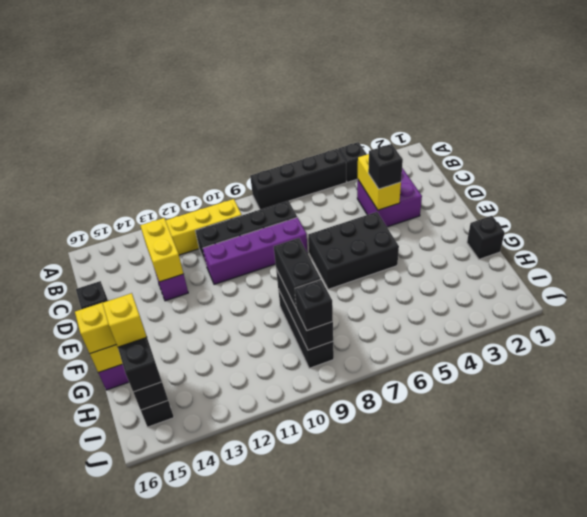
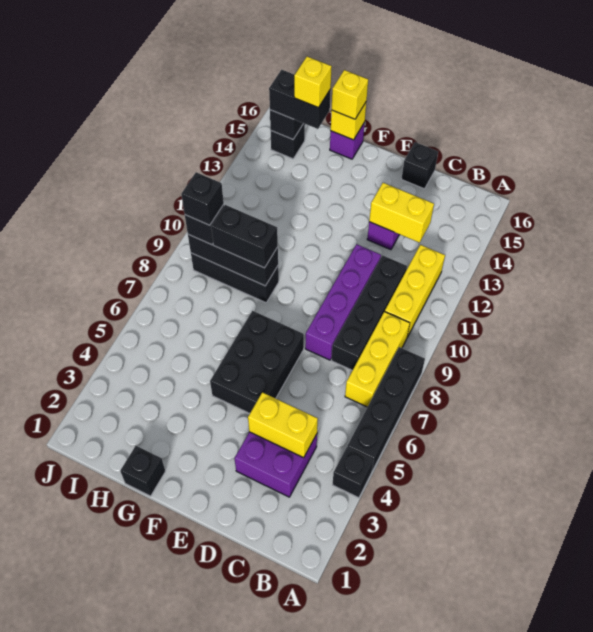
none -> yellow 1x3 brick [345,312,410,407]
black 1x1 brick [368,144,403,189] -> black 1x1 brick moved to [181,172,224,225]

